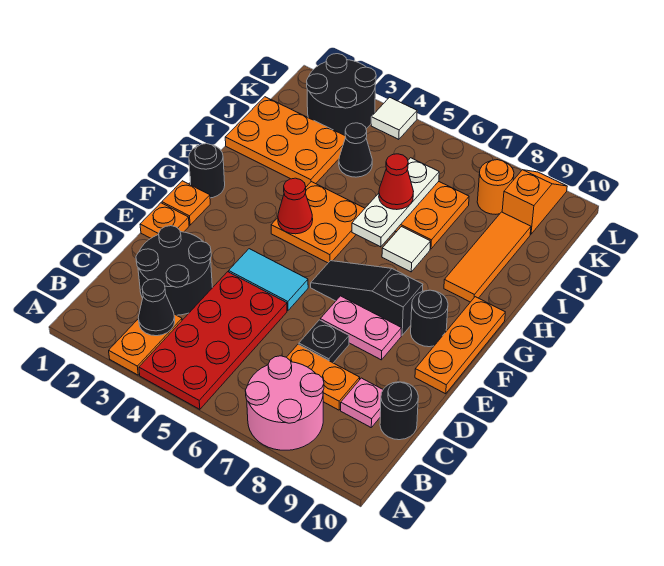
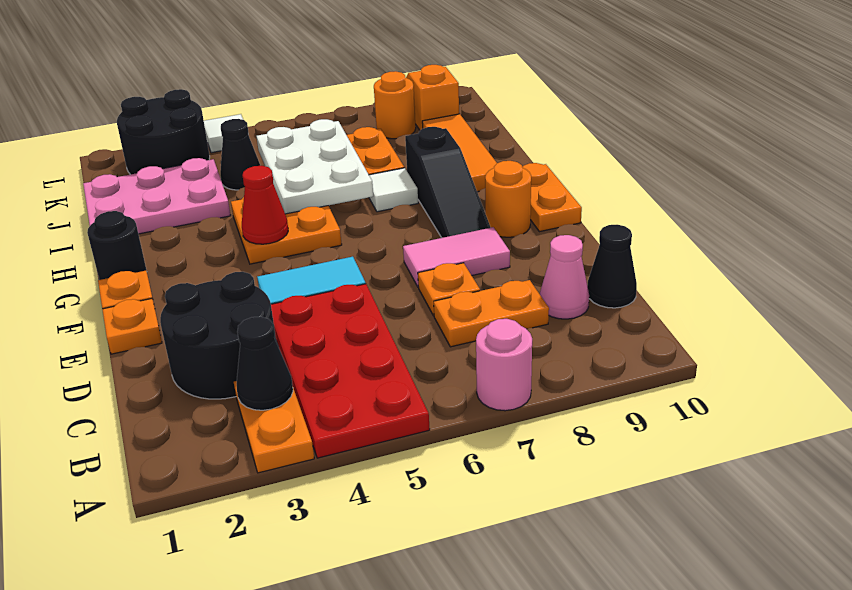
pink 2x2 round brick [245,356,324,450] -> pink 1x1 round brick [476,319,532,411]
pink 1x1 plate [341,378,383,427] -> pink 1x1 cone [540,235,589,319]
black 1x1 round brick [380,382,418,440] -> black 1x1 cone [587,225,637,308]
black 1x1 plate [299,320,349,363] -> orange 1x1 plate [418,263,480,316]
pink 1x2 plate [320,296,402,360] -> pink 1x2 tile [403,227,510,286]
orange 1x3 plate [415,297,505,394] -> orange 1x2 plate [522,163,582,232]
black 1x3 slope [311,261,423,335] -> black 1x3 slope turned to [405,127,491,238]
black 1x1 round brick [411,290,448,347] -> orange 1x1 round brick [485,161,531,237]
white 1x3 plate [352,158,439,247] -> white 2x3 plate [257,119,373,214]
orange 2x3 plate [225,97,346,187] -> pink 2x3 plate [83,158,231,234]
red 1x1 cone [379,154,414,210] -> none

